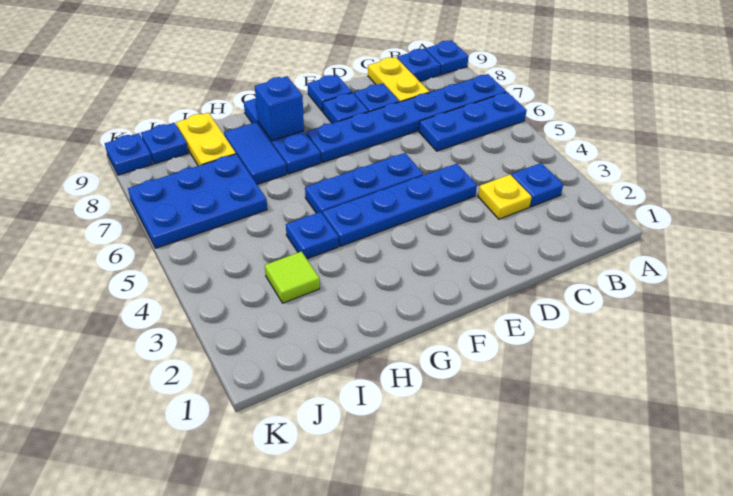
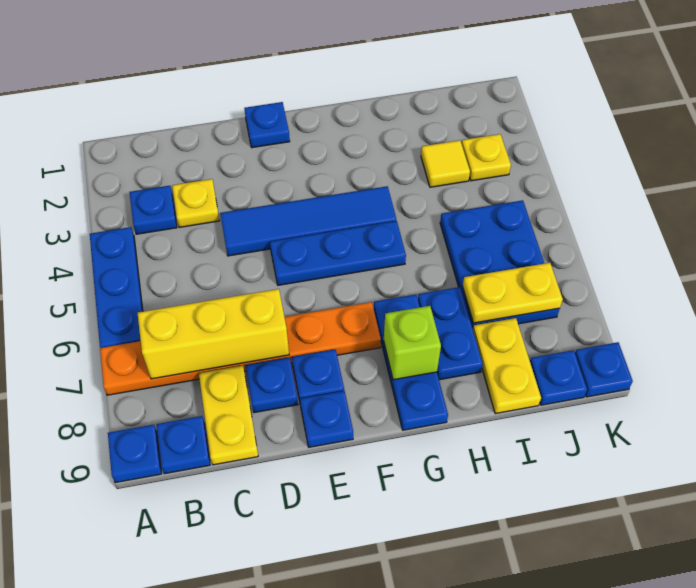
blue 1x3 plate [419,92,527,151] -> blue 1x3 plate turned to [90,227,143,348]
blue 1x6 plate [306,74,506,163] -> orange 1x6 plate [100,302,381,395]
none -> yellow 1x3 brick [138,289,289,379]
blue 1x4 plate [323,164,477,247] -> blue 1x4 tile [220,186,396,256]
blue 1x1 brick [255,76,304,141] -> lime 1x1 brick [384,306,441,380]
blue 1x1 plate [286,212,338,259] -> blue 1x1 plate moved to [244,102,290,148]
blue 1x2 tile [224,122,287,184] -> blue 1x2 plate [418,287,483,380]
lime 1x1 tile [265,251,320,303] -> yellow 1x1 tile [421,140,470,187]
blue 2x3 plate [128,154,267,248] -> blue 2x3 plate turned to [440,200,560,329]
none -> yellow 1x2 plate [463,263,563,323]
none -> yellow 1x1 plate [462,134,511,181]

